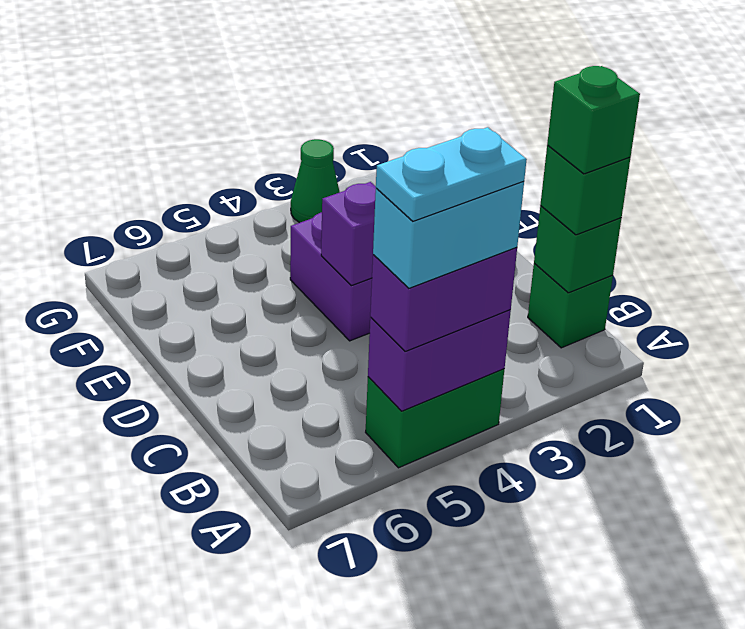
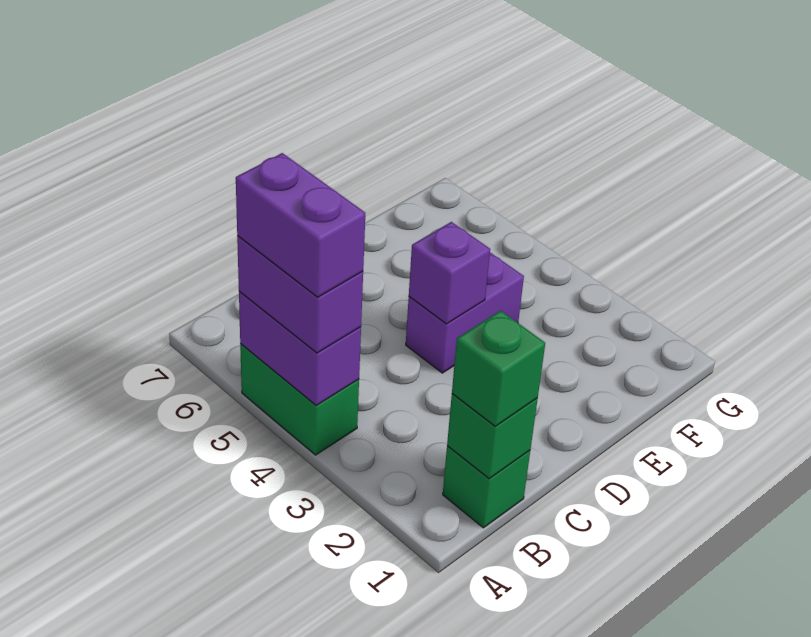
cyan 1x2 brick [373,181,524,288] -> purple 1x2 brick [236,153,365,297]
cyan 1x2 plate [376,127,527,221] -> none
green 1x1 brick [547,66,640,174] -> none
green 1x1 cone [291,139,340,223] -> none

